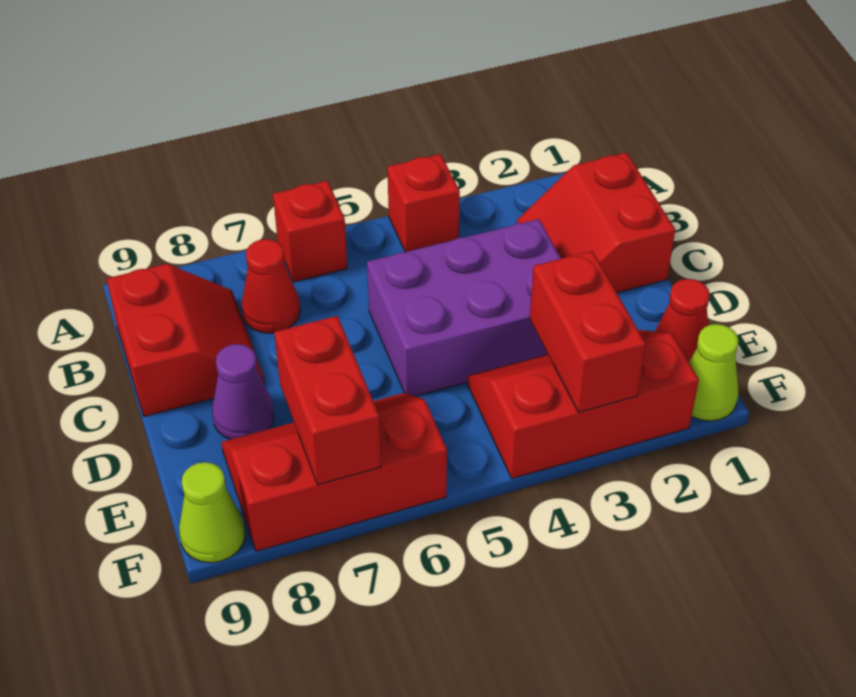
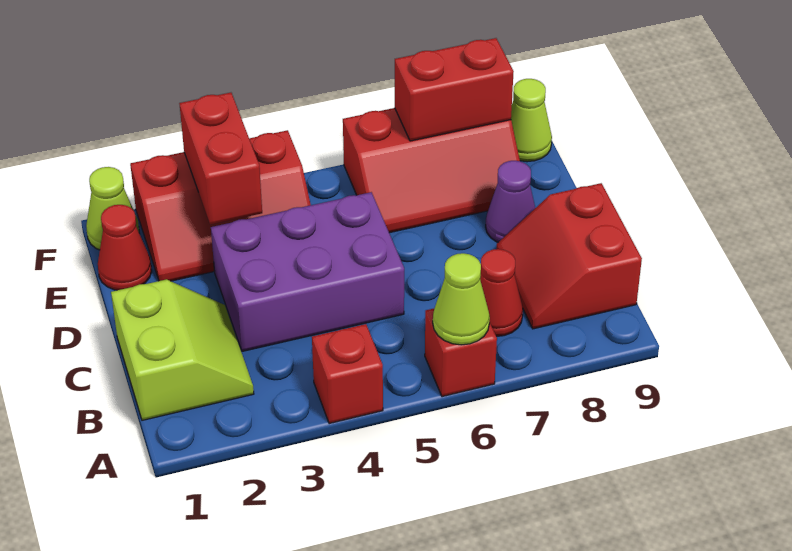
none -> lime 1x1 cone [433,253,490,345]
red 2x2 slope [517,153,675,293] -> lime 2x2 slope [111,280,254,420]
red 1x2 brick [274,316,381,485] -> red 1x2 brick turned to [395,38,514,141]

